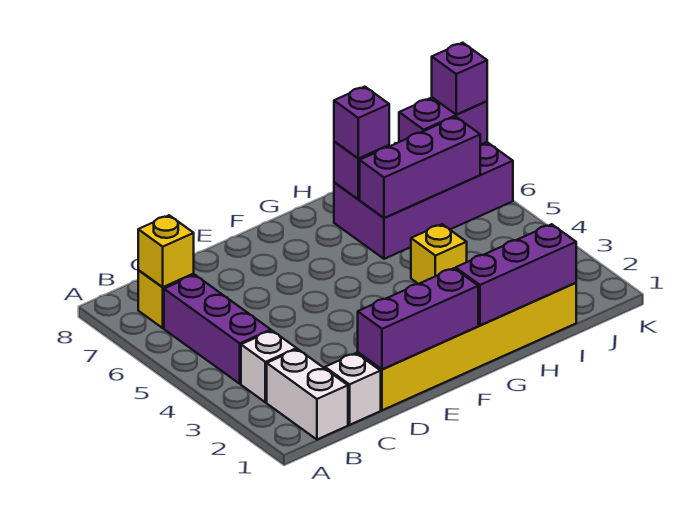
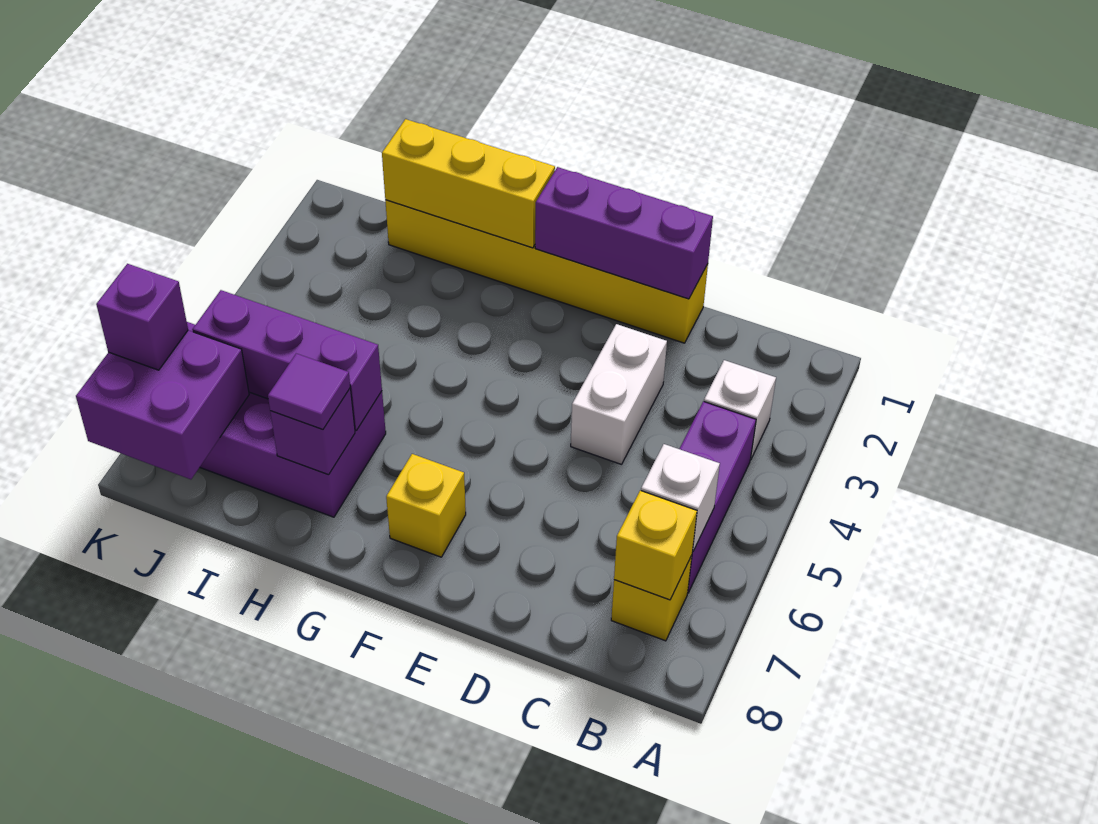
white 1x2 brick [267,349,348,439] -> white 1x2 brick moved to [571,324,667,464]
white 1x1 brick [325,353,381,425] -> white 1x1 brick moved to [641,444,720,552]
purple 1x3 brick [456,224,576,326] -> yellow 1x3 brick [382,119,555,248]
yellow 1x1 brick [411,224,467,284] -> yellow 1x1 brick moved to [386,454,466,557]
purple 1x1 brick [334,87,389,158] -> purple 1x1 tile [268,354,350,429]
purple 1x2 brick [399,98,487,145] -> purple 2x2 brick [76,330,249,479]

